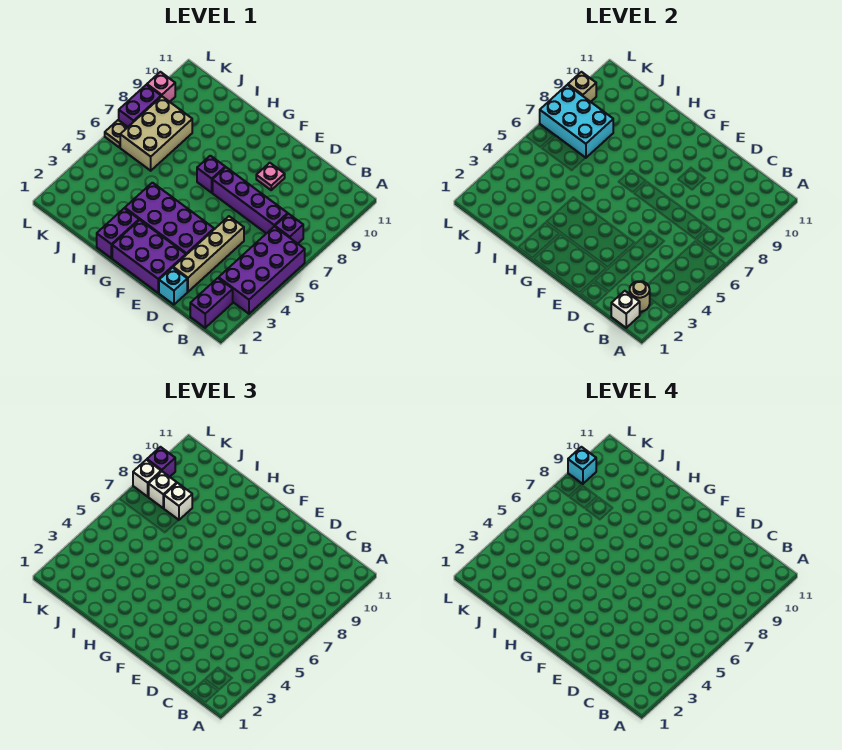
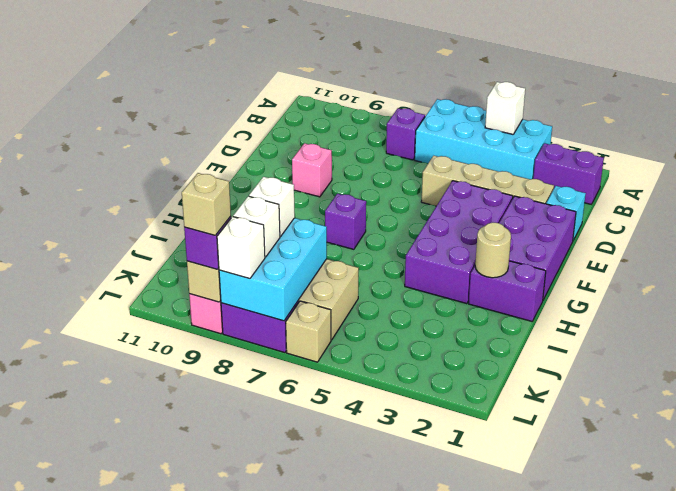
purple 2x4 brick [219,226,305,314] -> cyan 2x4 brick [415,99,552,179]
white 1x1 brick [611,291,640,328] -> white 1x1 brick moved to [485,82,525,134]
tan 1x1 round brick [630,281,650,312] -> tan 1x1 round brick moved to [475,223,511,278]
purple 1x4 brick [213,167,288,233] -> none
pink 1x1 plate [256,163,285,190] -> pink 1x1 brick [292,143,332,197]
tan 1x1 plate [105,120,128,147] -> tan 1x1 brick [286,301,331,362]
cyan 1x1 brick [568,447,596,484] -> tan 1x1 brick [182,173,231,235]

